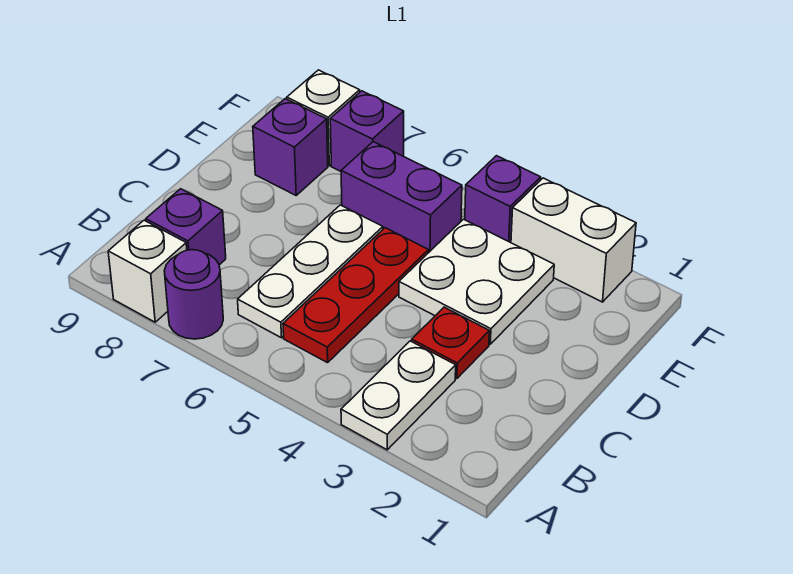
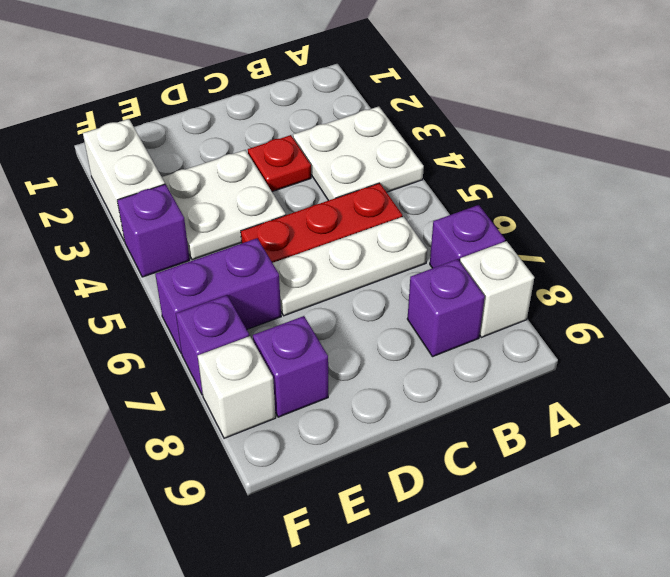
white 1x2 plate [341,341,456,450] -> white 2x2 plate [293,106,424,201]
purple 1x1 round brick [164,250,223,339] -> purple 1x1 brick [430,205,505,268]
purple 1x2 brick [341,142,462,253] -> purple 1x2 brick turned to [155,238,281,354]

